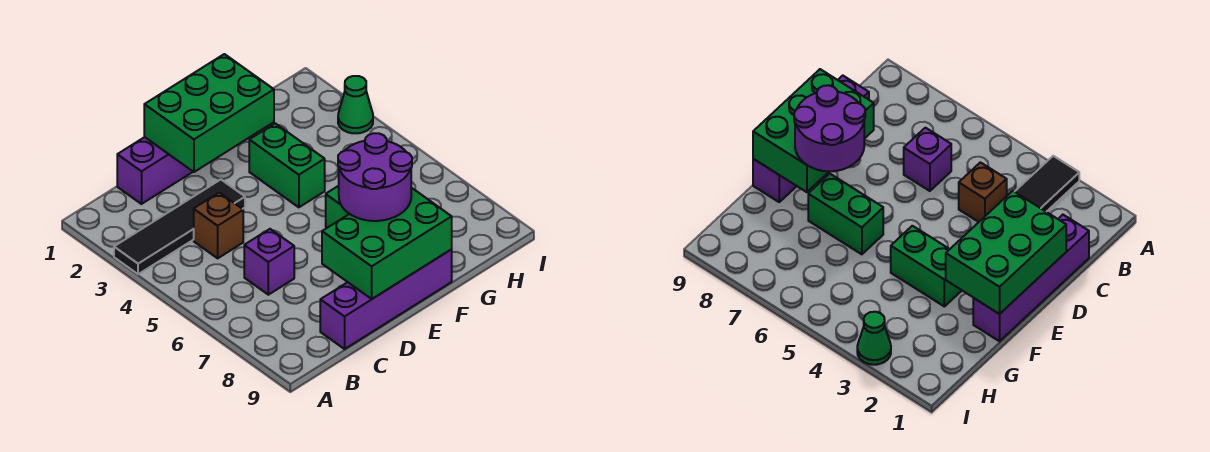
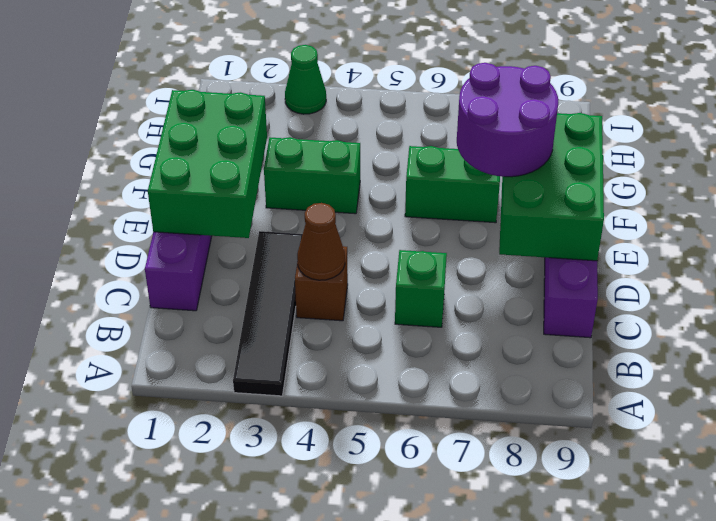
none -> brown 1x1 cone [297,203,345,280]
purple 1x1 brick [244,229,294,295] -> green 1x1 brick [395,250,447,327]

